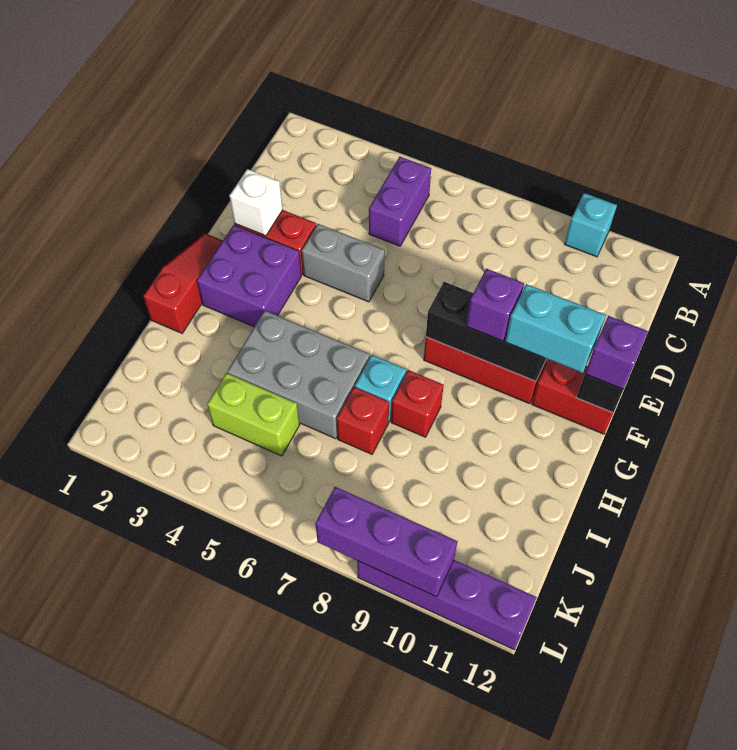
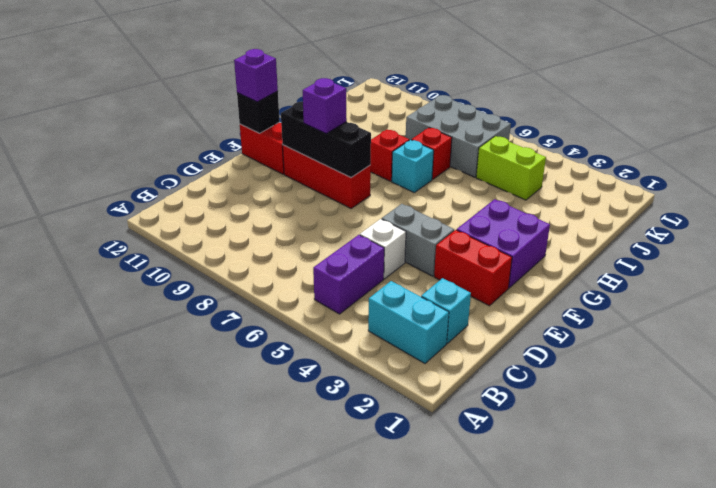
cyan 1x1 brick [565,193,617,257] -> cyan 1x1 brick moved to [421,278,471,343]
white 1x1 brick [230,169,283,236] -> white 1x1 brick moved to [360,219,406,279]
red 1x3 slope [143,233,223,333] -> none
cyan 1x2 brick [505,284,606,373] -> cyan 1x2 brick moved to [368,281,449,363]
grey 2x3 brick [227,311,370,439] -> grey 2x3 brick moved to [406,95,511,177]
purple 1x3 brick [315,487,457,597] -> none
purple 1x4 brick [357,560,537,650] -> none

